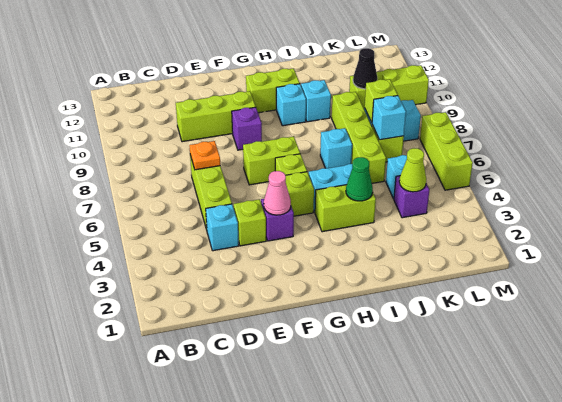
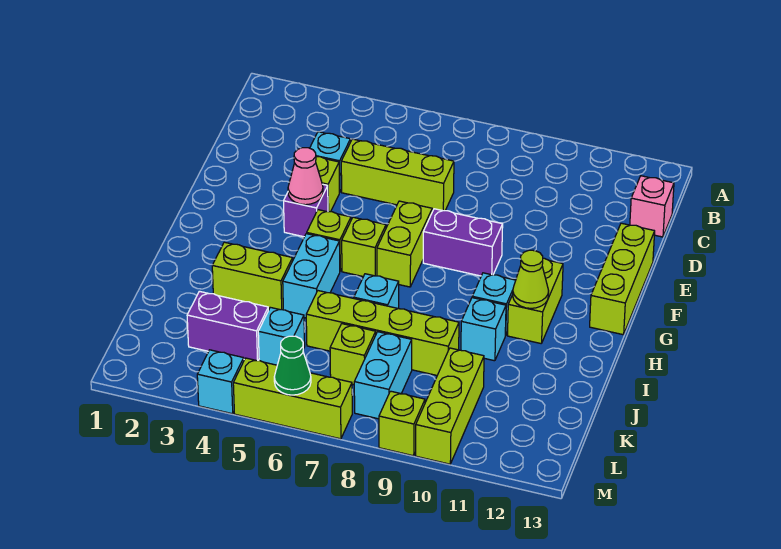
none -> pink 1x1 brick [630,176,674,237]
orange 1x1 plate [189,141,220,170] -> none
lime 1x3 brick [176,91,256,142] -> lime 1x3 brick moved to [590,223,655,335]
purple 1x1 brick [232,107,262,150] -> purple 1x2 brick [423,209,503,276]
lime 1x2 brick [315,185,376,232] -> lime 1x2 brick turned to [212,242,293,310]
green 1x1 cone [346,157,373,201] -> green 1x1 cone moved to [274,336,311,395]
purple 1x1 brick [394,176,429,218] -> purple 1x2 brick [187,291,268,361]
lime 1x1 cone [399,148,426,192] -> lime 1x1 cone moved to [513,250,549,308]
cyan 1x1 brick [372,96,406,140] -> cyan 1x1 brick moved to [197,350,244,414]
lime 1x1 brick [365,79,398,122] -> lime 1x1 brick moved to [379,391,425,456]
black 1x1 cone [353,48,377,89] -> none

